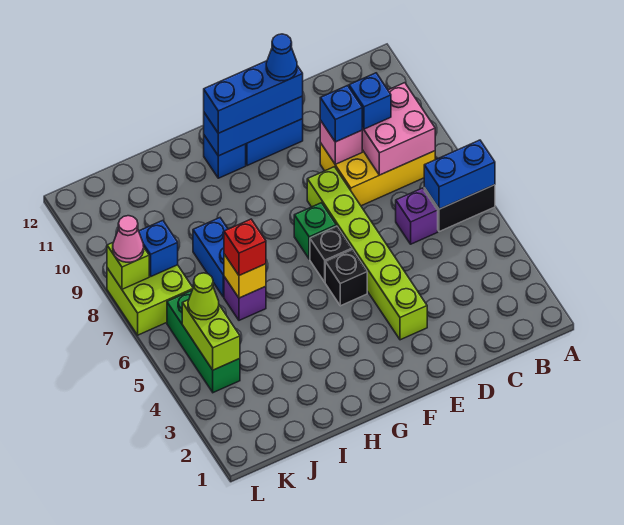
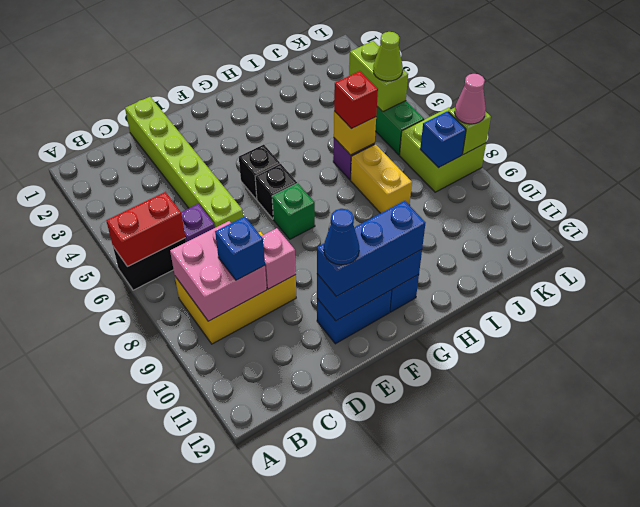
blue 1x2 brick [424,140,495,209] -> red 1x2 brick [106,192,185,267]
blue 1x1 brick [320,86,362,142] -> none
lime 1x6 brick [307,167,427,340] -> lime 1x6 brick moved to [125,97,243,228]
blue 1x2 brick [193,218,228,297] -> yellow 1x2 brick [351,144,412,213]

